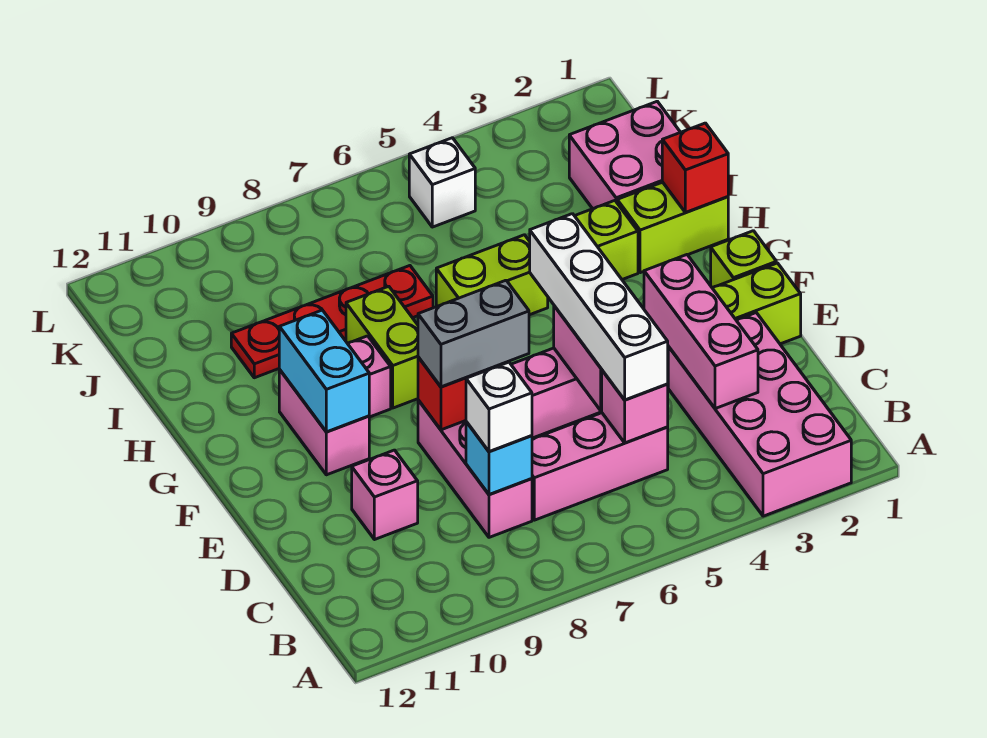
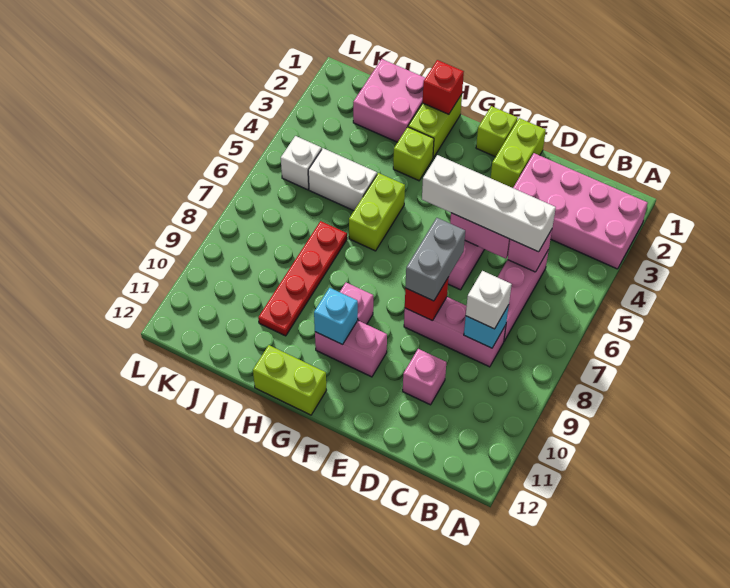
pink 1x3 brick [644,255,758,409] -> none
cyan 1x2 brick [279,310,369,432] -> cyan 1x1 brick [314,288,358,345]
lime 1x2 brick [346,286,418,408] -> lime 1x2 brick moved to [253,345,326,415]
none -> white 1x2 brick [308,148,377,211]

